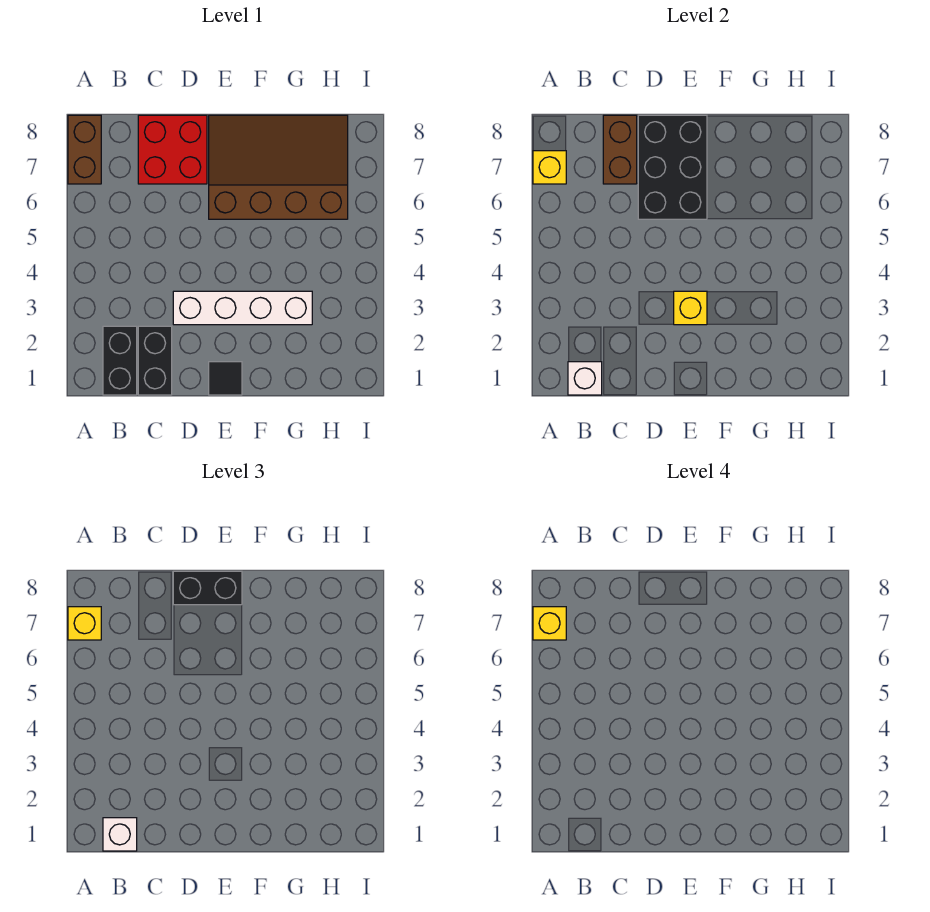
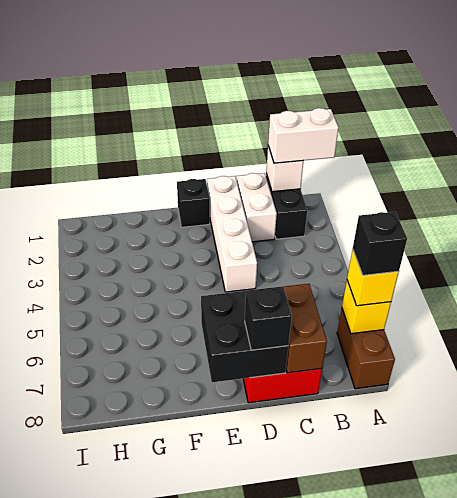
yellow 1x1 brick [533,607,566,640] -> black 1x1 brick [353,212,407,275]
white 1x1 brick [103,818,137,851] -> white 1x2 brick [268,108,339,163]
black 1x2 brick [138,326,172,395] -> white 1x2 brick [237,173,277,242]
white 1x4 brick [173,291,312,325] -> white 1x4 brick turned to [207,176,257,292]
black 2x3 brick [638,115,707,219] -> black 2x2 brick [201,291,288,382]
black 1x2 brick [173,571,242,605] -> black 1x1 brick [245,286,292,350]
black 1x1 tile [209,362,242,395] -> black 1x1 brick [177,179,210,227]
yellow 1x1 brick [674,291,707,325] -> none
brown 3x4 slope [209,115,348,219] -> none

